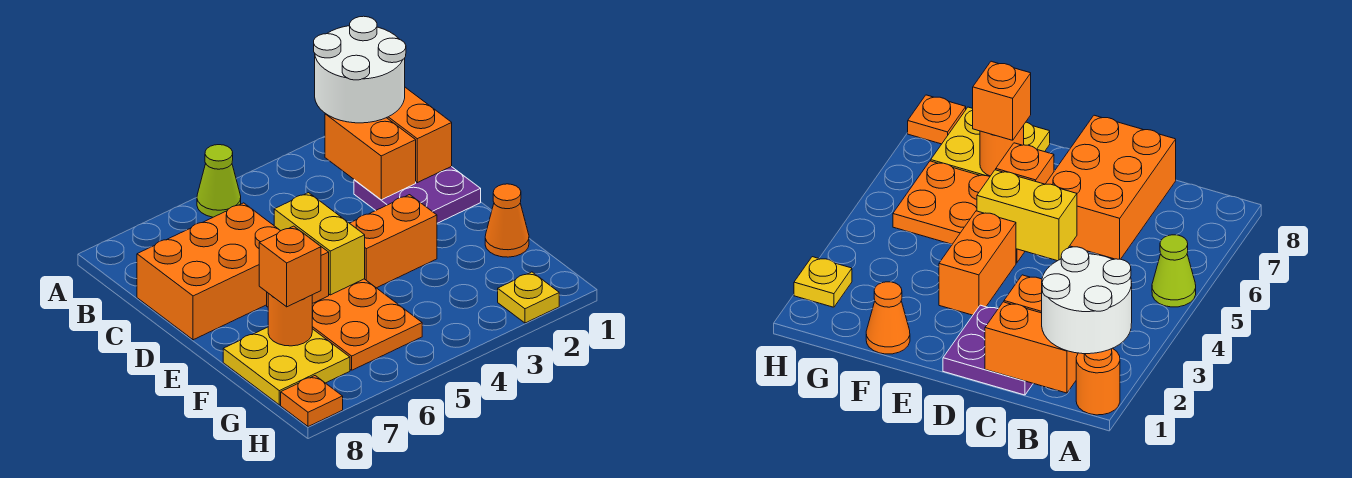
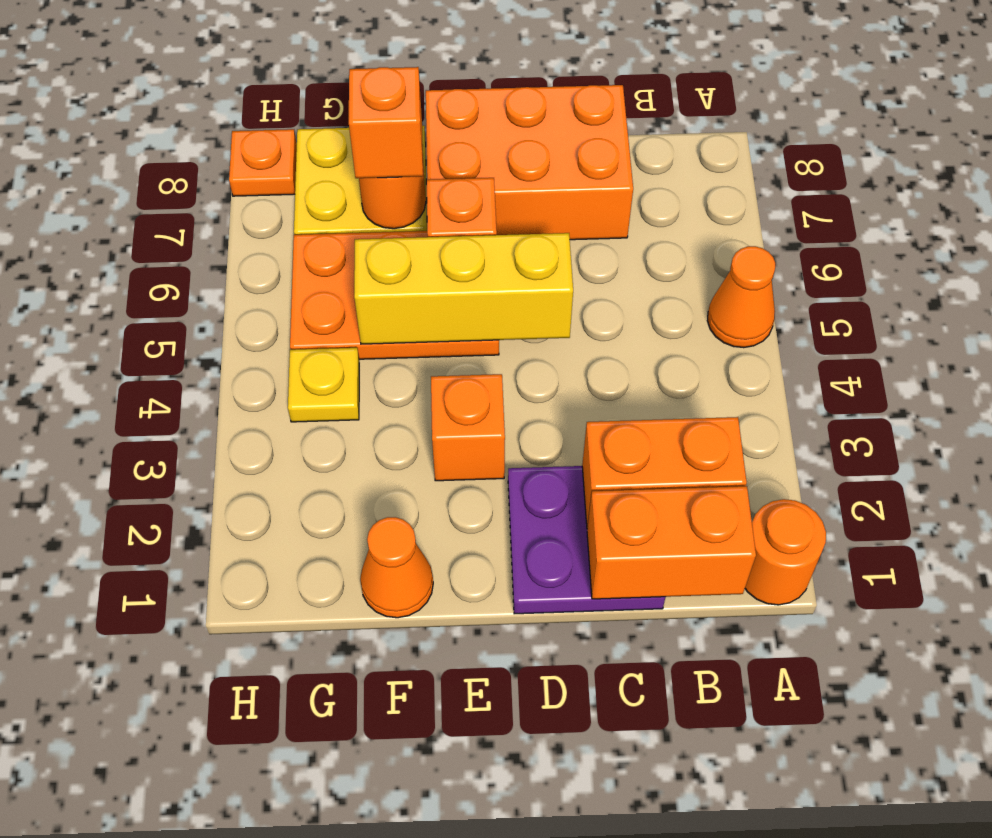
white 2x2 round brick [314,16,406,123] -> none
lime 1x1 cone [197,145,241,217] -> orange 1x1 cone [707,246,775,348]
orange 2x3 brick [137,203,280,340] -> orange 2x3 brick turned to [426,85,633,240]
yellow 1x2 brick [274,193,365,295] -> yellow 1x3 brick [354,233,573,344]
orange 1x2 brick [350,195,437,288] -> orange 1x1 brick [431,374,505,481]
yellow 1x1 plate [498,272,559,323] -> yellow 1x1 plate moved to [288,348,359,422]

